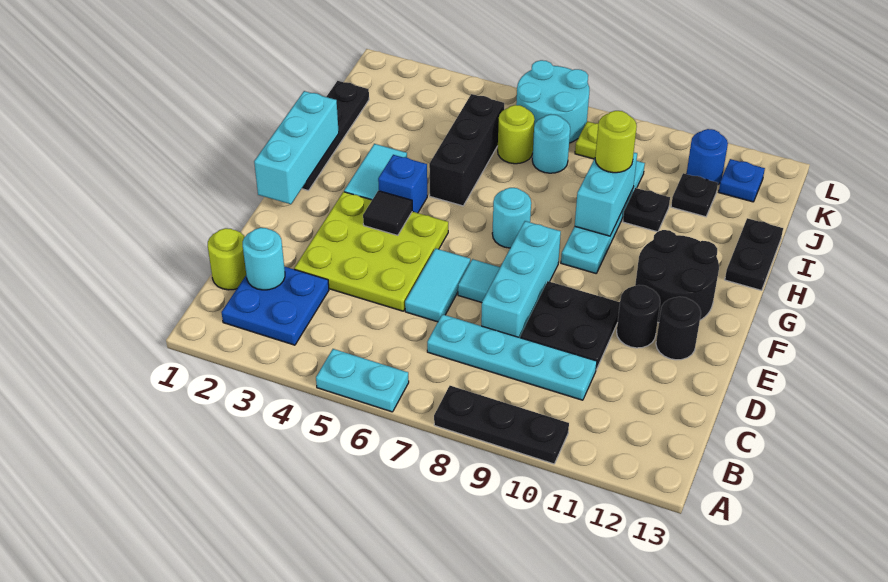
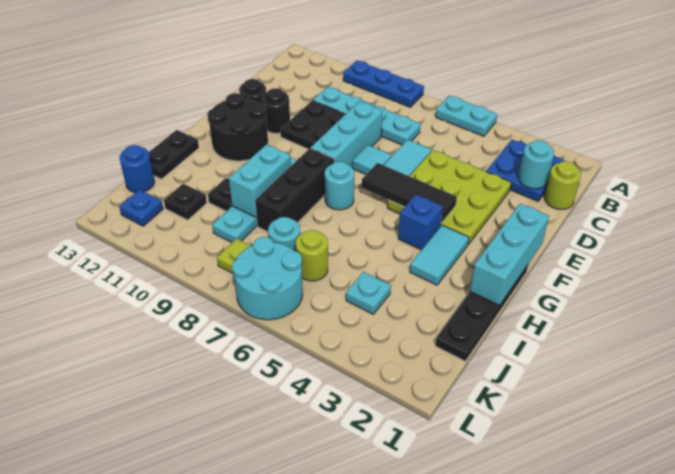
black 1x3 plate [434,386,569,464] -> blue 1x3 plate [343,61,424,107]
black 1x1 tile [363,191,412,235] -> black 1x3 tile [362,163,457,223]
black 1x3 brick [429,94,504,206] -> black 1x3 brick moved to [255,148,334,232]
lime 1x1 round brick [595,111,637,173] -> none
none -> cyan 1x1 plate [346,272,391,314]
blue 1x1 round brick [687,129,728,184] -> blue 1x1 round brick moved to [120,145,155,192]

